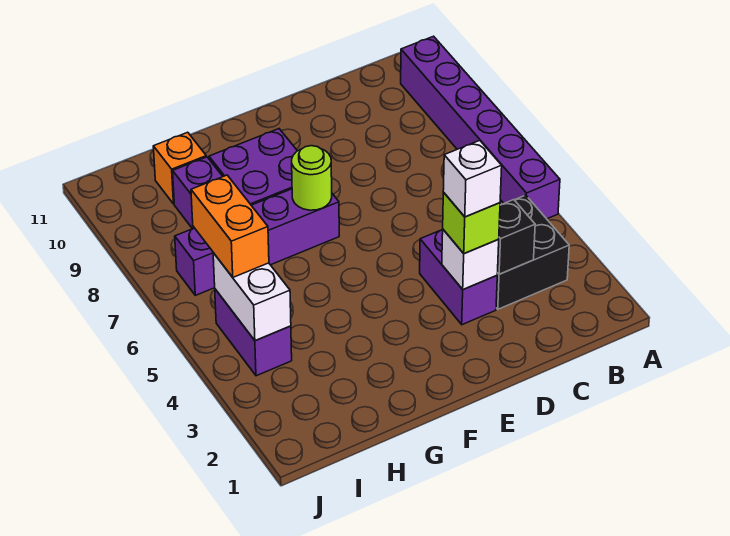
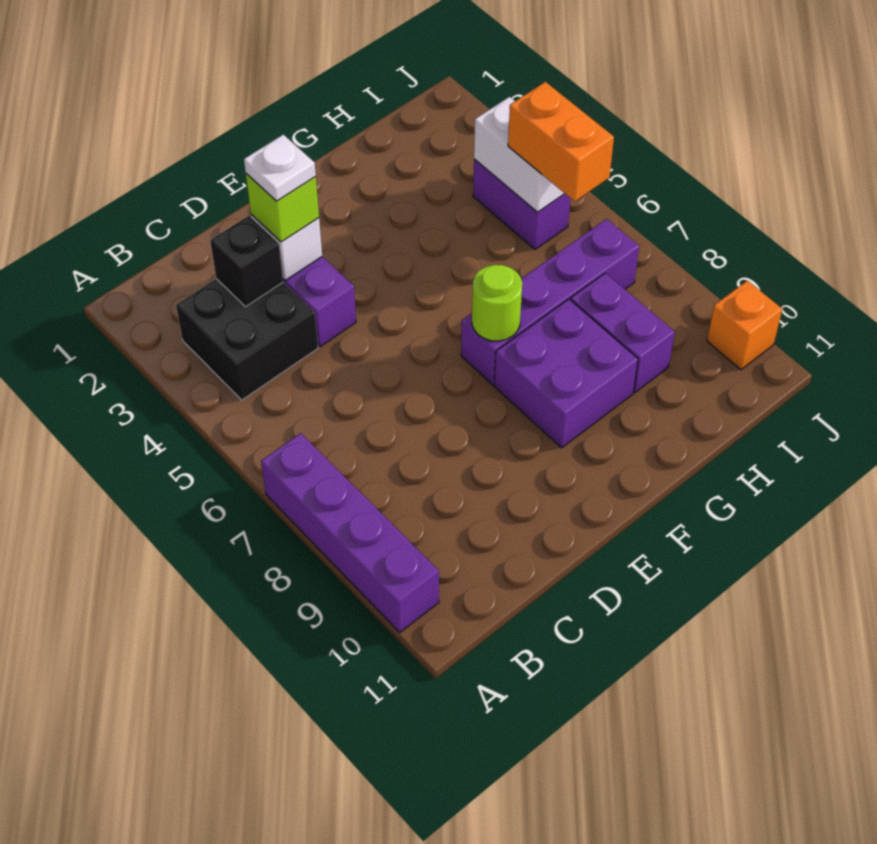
purple 1x6 brick [401,36,560,219] -> purple 1x4 brick [261,433,439,632]
white 1x1 brick [443,140,502,217] -> white 1x1 plate [244,135,316,201]
orange 1x1 brick [153,132,206,204] -> orange 1x1 brick moved to [707,281,782,370]

